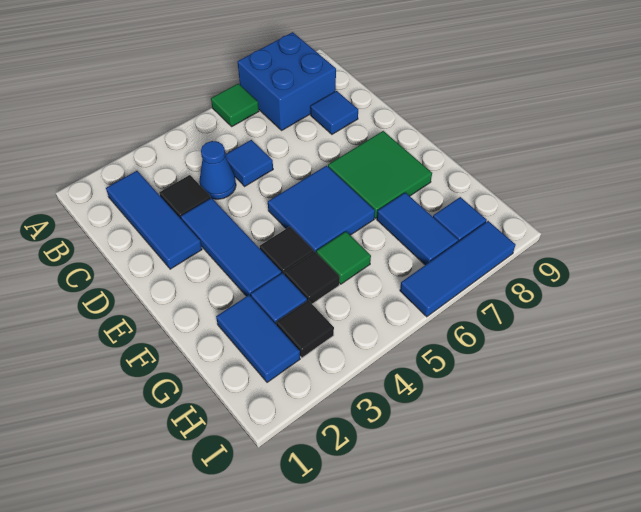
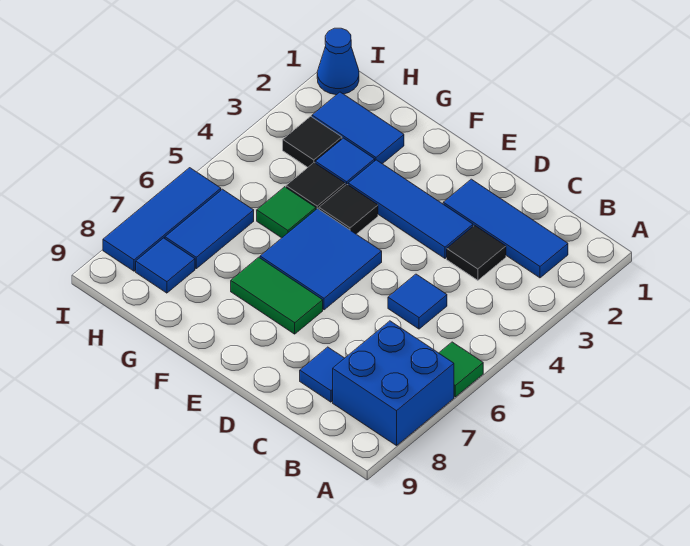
blue 1x1 cone [199,141,236,199] -> blue 1x1 cone moved to [317,28,359,95]
green 2x2 tile [328,131,432,218] -> green 1x2 tile [231,257,323,334]
blue 1x2 tile [377,193,458,265] -> blue 1x2 tile turned to [165,189,254,269]

